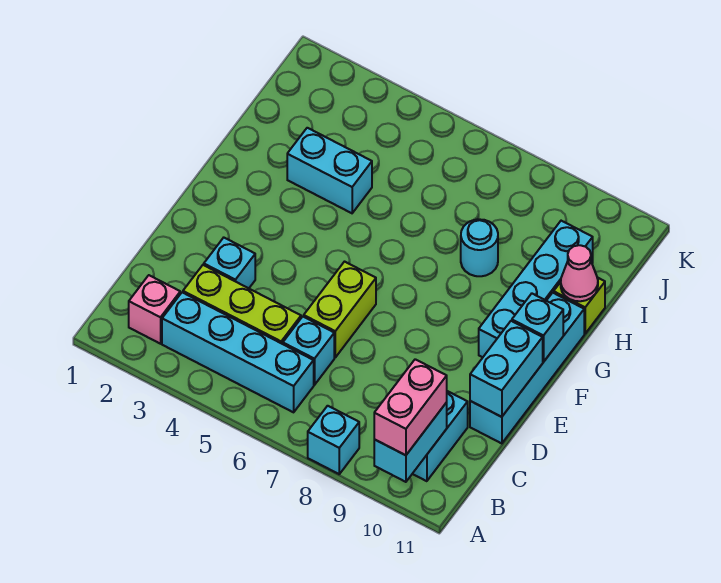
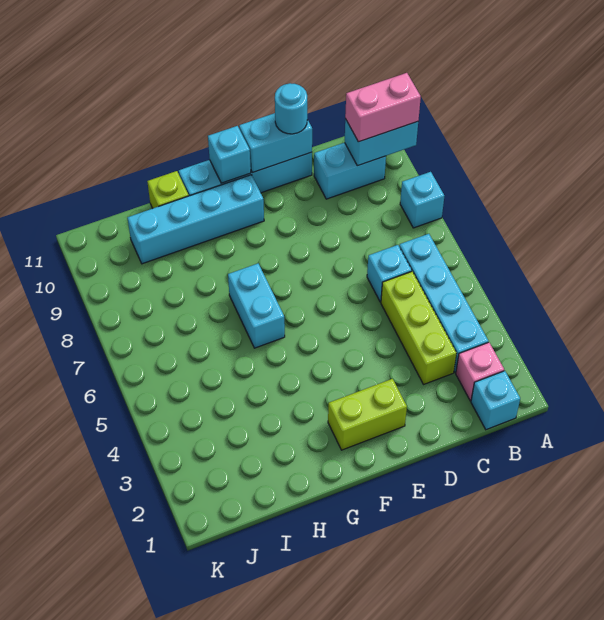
cyan 1x1 brick [204,238,255,288] -> cyan 1x1 brick moved to [471,371,520,430]
lime 1x2 brick [304,262,376,357] -> lime 1x2 brick moved to [328,379,407,450]
cyan 1x2 brick [287,128,372,213] -> cyan 1x2 brick moved to [228,264,285,348]
cyan 1x1 round brick [461,219,498,276] -> cyan 1x1 round brick moved to [275,83,307,134]
pink 1x1 cone [561,245,598,301] -> none

